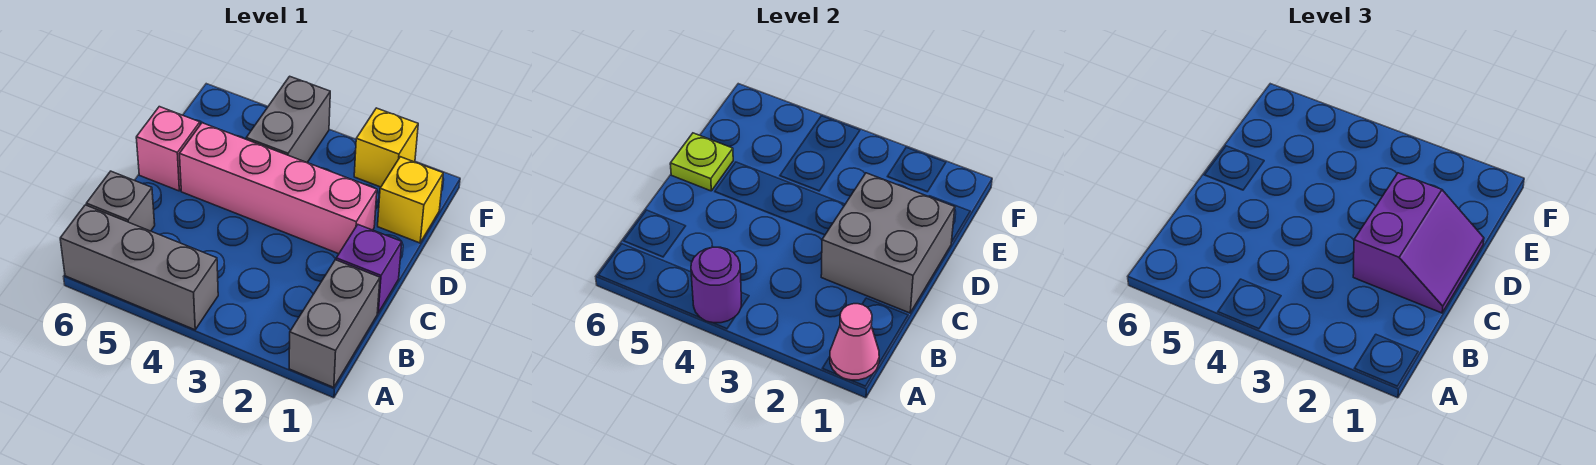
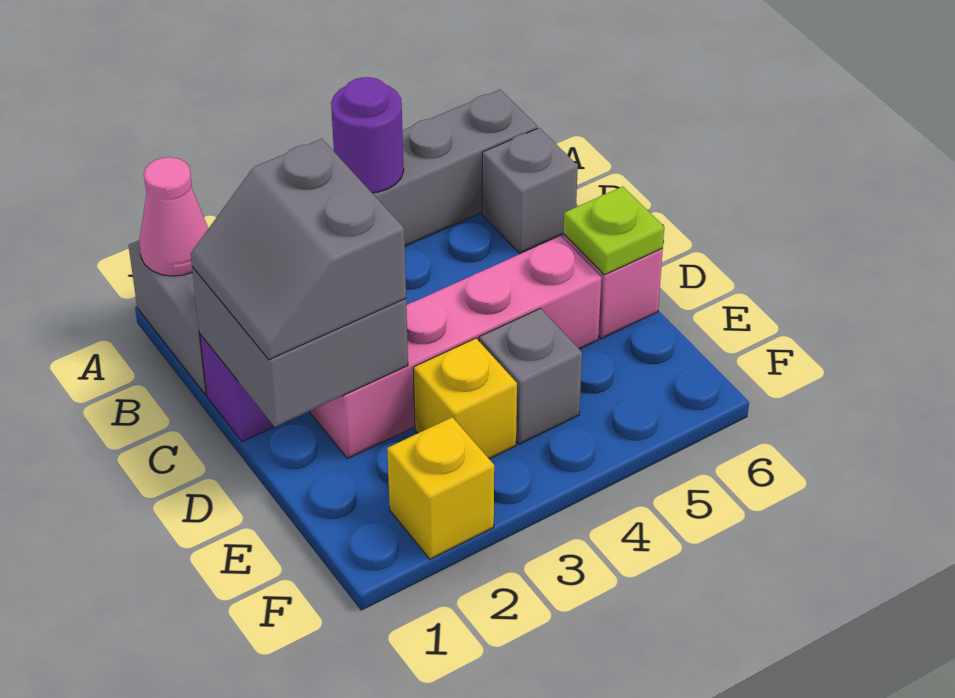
purple 2x2 slope [1353,173,1484,313] -> grey 2x2 slope [191,139,406,360]
yellow 1x1 brick [378,157,443,243] -> yellow 1x1 brick moved to [413,338,517,459]
grey 1x2 brick [246,76,330,163] -> grey 1x1 brick [479,308,582,444]

